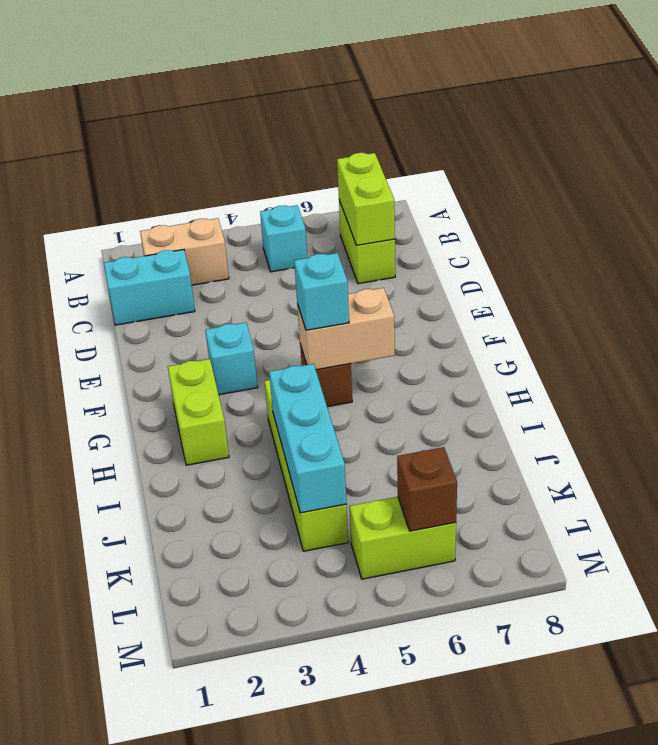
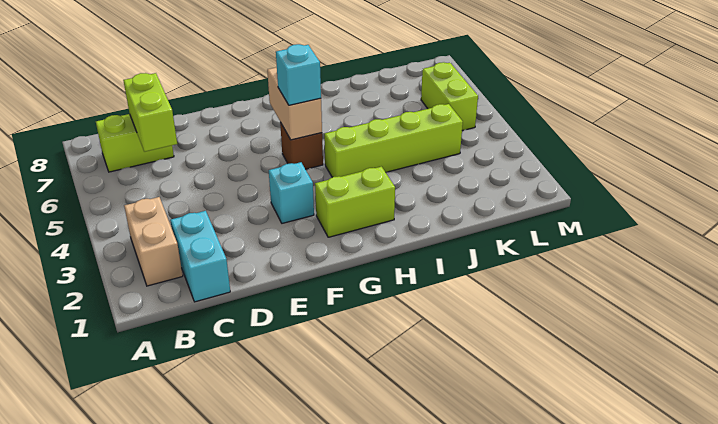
cyan 1x1 brick [260,205,307,272] -> none
lime 1x2 brick [337,153,395,246] -> lime 1x2 brick turned to [123,73,177,152]
cyan 1x3 brick [269,364,347,513] -> none
brown 1x1 brick [397,447,457,531] -> none

